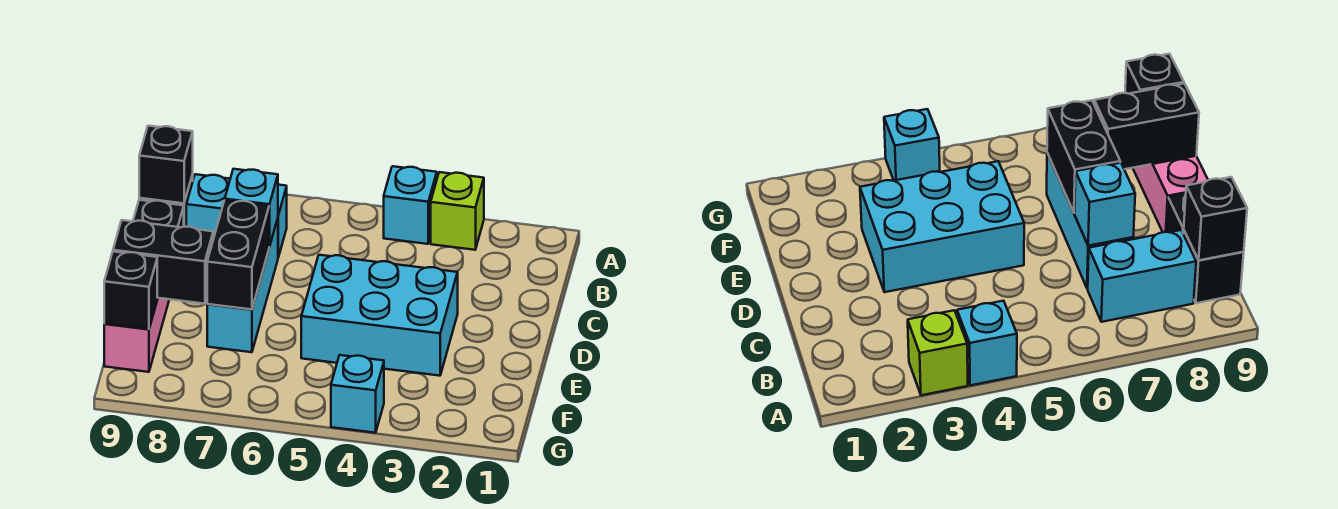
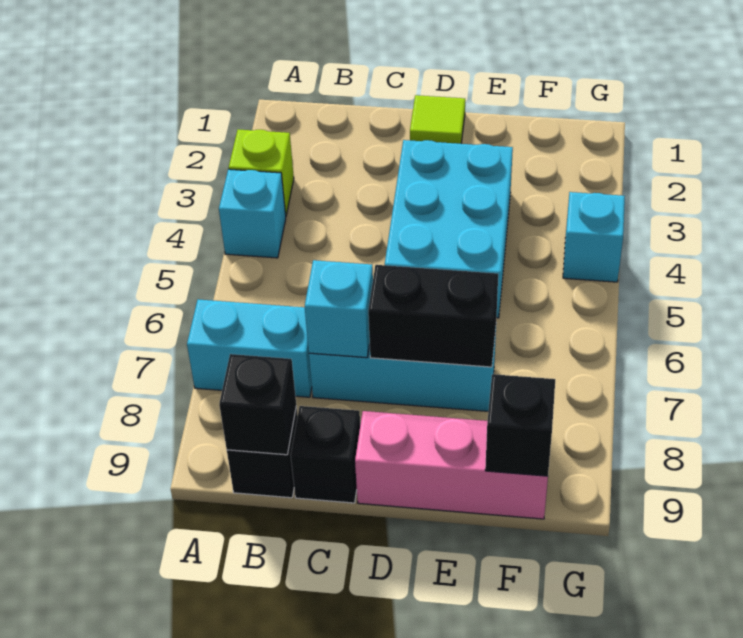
cyan 1x2 brick [186,174,287,257] -> cyan 1x2 brick turned to [187,299,312,397]
none -> lime 1x1 tile [410,95,465,144]
black 1x2 brick [113,220,213,304] -> none

